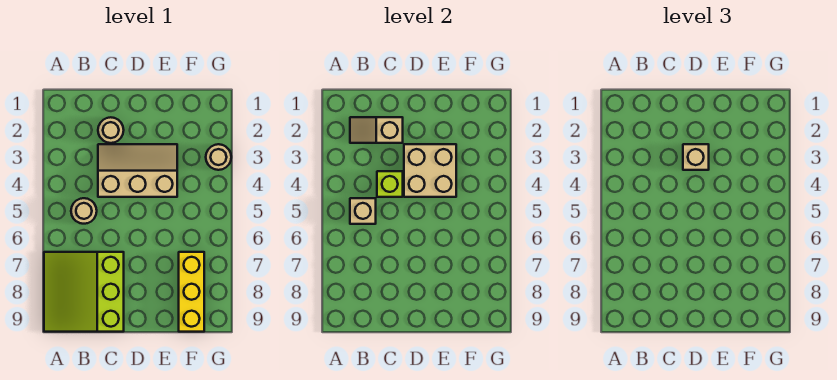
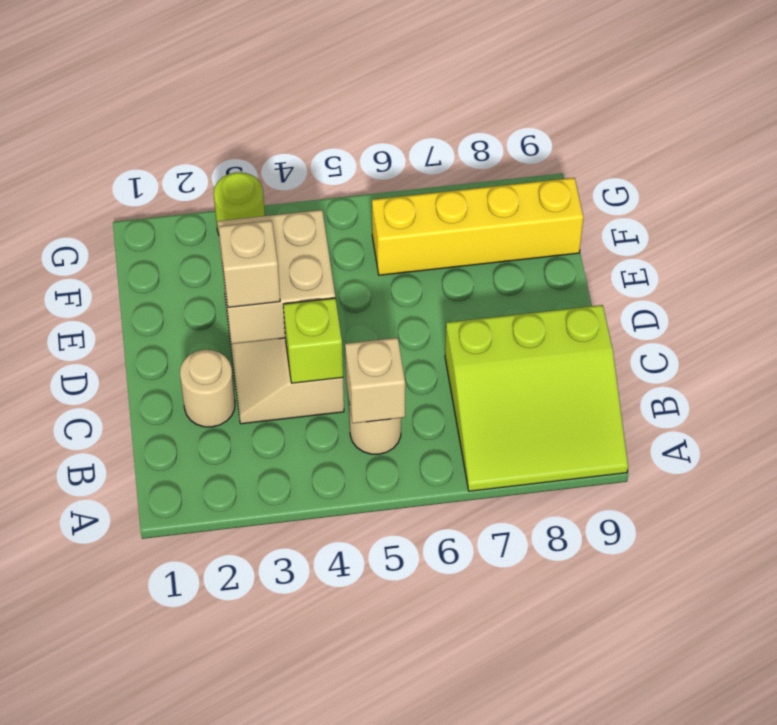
tan 1x2 slope [350,117,403,143] -> none
yellow 1x3 brick [179,252,204,332] -> yellow 1x4 brick [372,178,583,275]
tan 1x1 round brick [206,144,231,170] -> lime 1x1 round brick [214,172,265,235]

